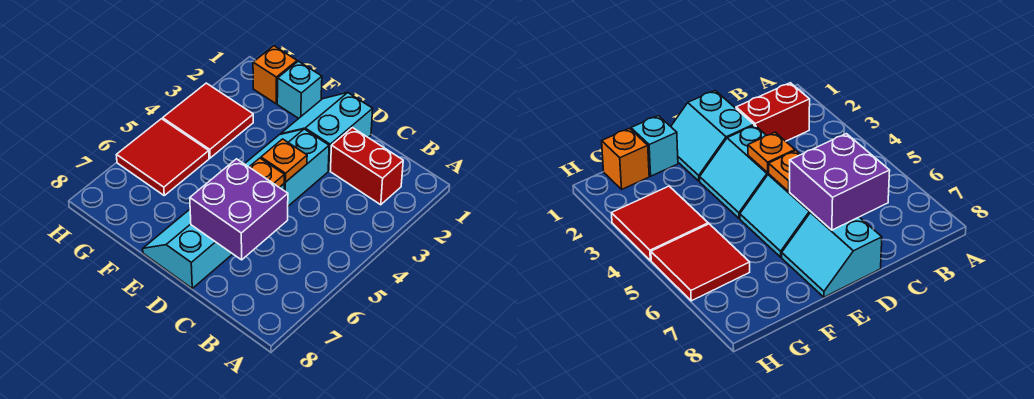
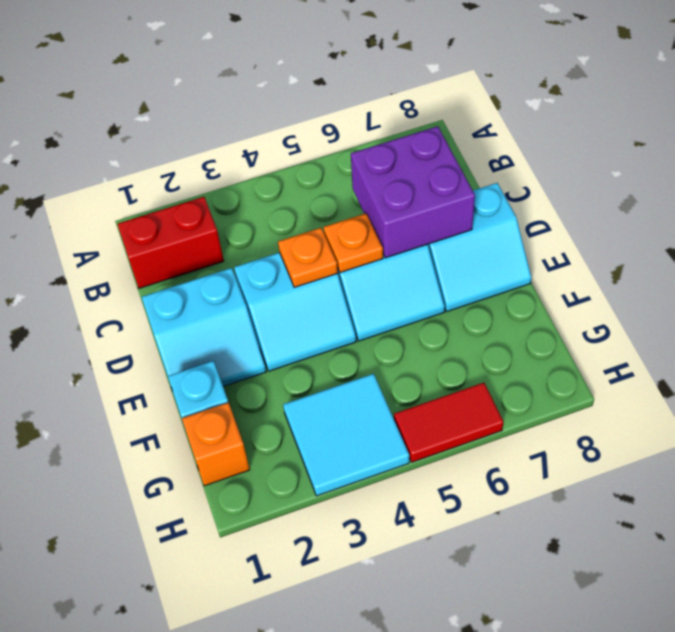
red 1x2 brick [330,128,403,205] -> red 1x2 brick turned to [117,197,224,288]
red 2x2 tile [163,83,253,158] -> cyan 2x2 tile [283,374,409,496]
red 2x2 tile [117,119,209,195] -> red 1x2 tile [394,383,503,462]

